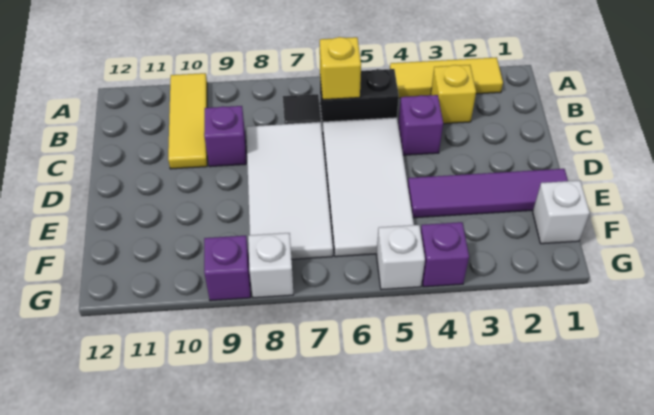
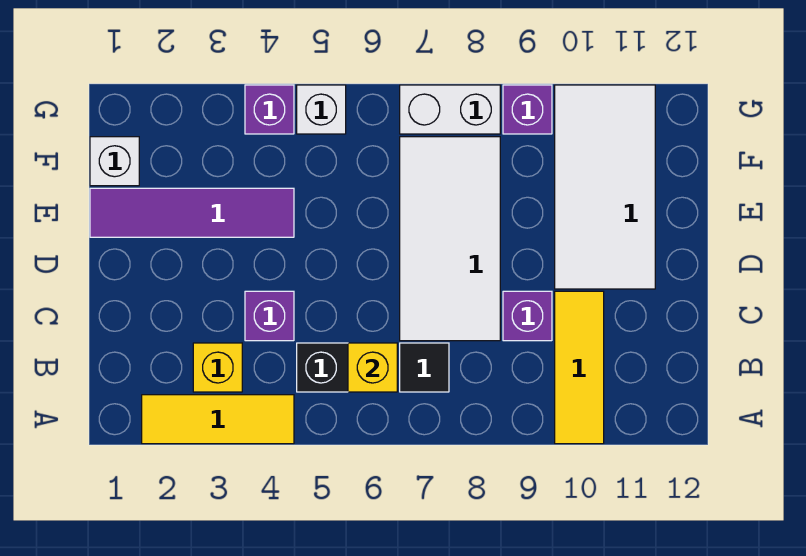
white 2x4 tile [323,118,414,257] -> white 2x4 tile moved to [555,85,655,289]
white 1x1 brick [248,233,293,298] -> white 1x2 brick [400,85,500,134]

